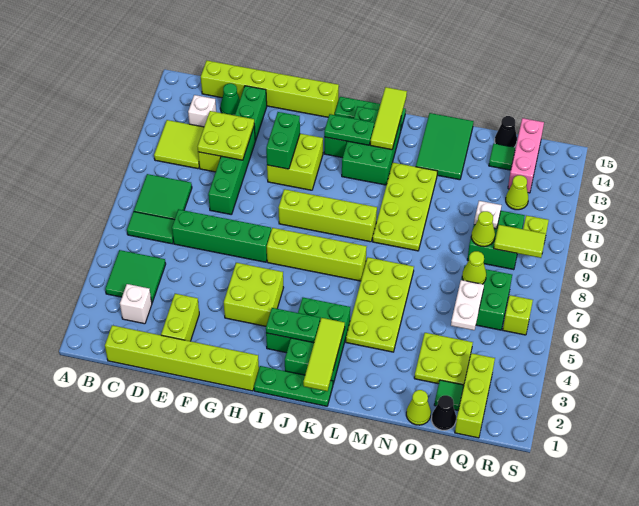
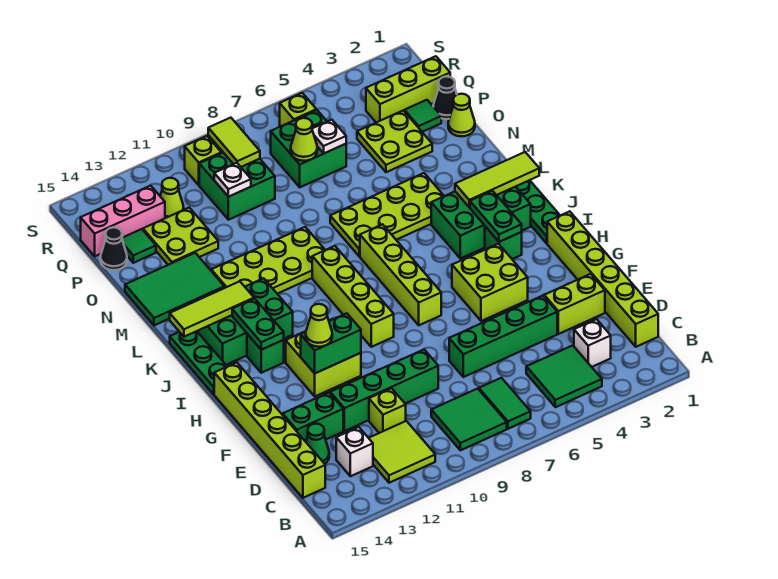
green 1x4 brick [172,209,271,262] -> green 1x4 brick turned to [449,296,557,377]
lime 2x2 plate [198,111,254,160] -> lime 2x2 plate moved to [143,208,218,265]
white 1x2 plate [451,280,484,330] -> white 1x1 plate [312,120,346,154]
lime 1x1 cone [471,211,495,247] -> lime 1x1 cone moved to [306,304,332,347]

